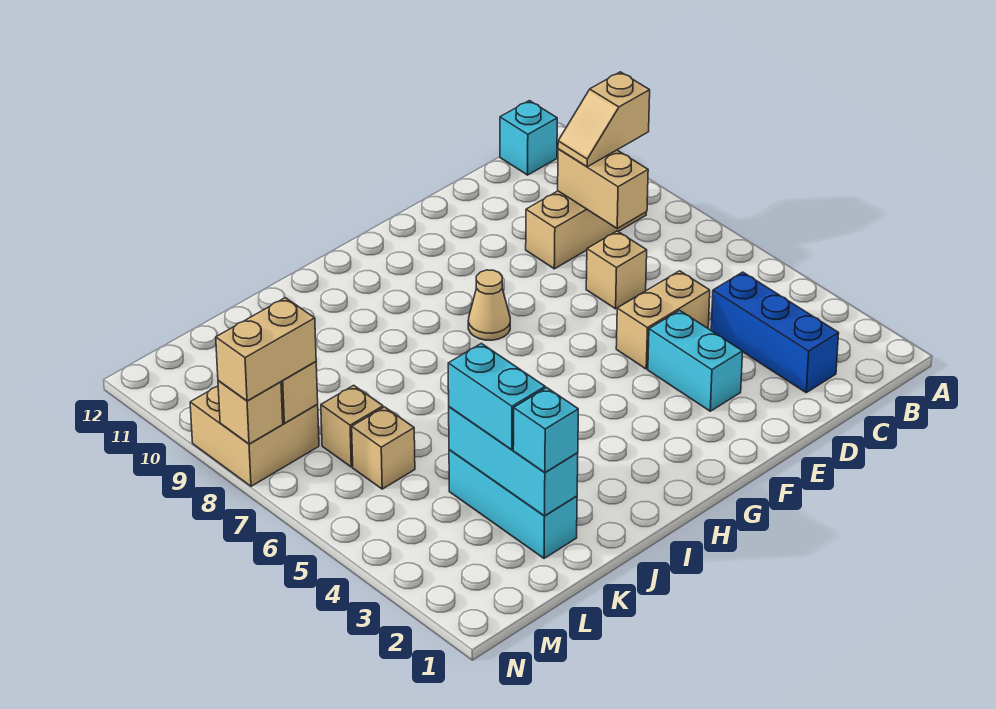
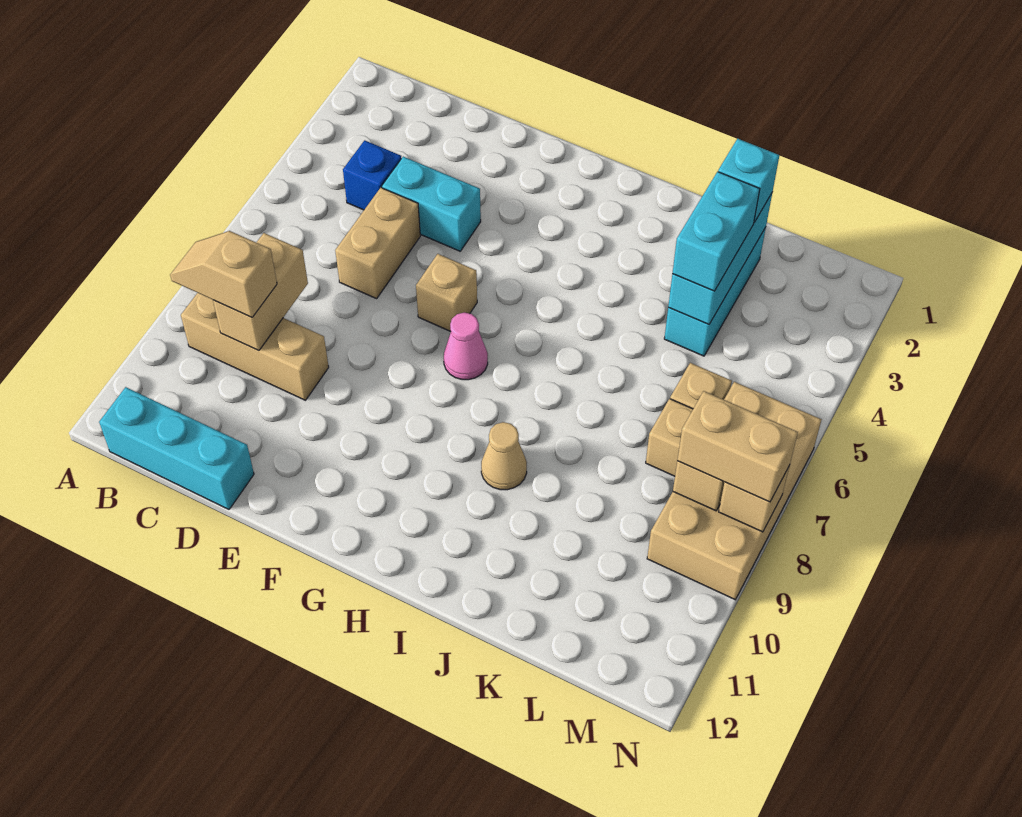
tan 1x2 slope [558,72,650,167] -> tan 1x2 slope turned to [170,231,277,317]
cyan 1x1 brick [500,101,557,175] -> cyan 1x3 brick [99,387,254,509]
blue 1x3 brick [711,272,839,393] -> blue 1x1 brick [343,140,402,210]
tan 1x2 brick [616,271,710,369] -> tan 1x2 brick turned to [335,188,420,299]
tan 1x1 brick [586,231,647,309] -> tan 1x1 brick moved to [416,254,477,331]
cyan 1x2 brick [648,310,743,411] -> cyan 1x2 brick turned to [382,157,481,251]
none -> pink 1x1 cone [444,313,488,380]
tan 1x1 cone [468,270,510,340] -> tan 1x1 cone moved to [481,422,527,490]
tan 2x2 brick [190,386,319,486] -> tan 2x4 brick [647,382,822,600]

